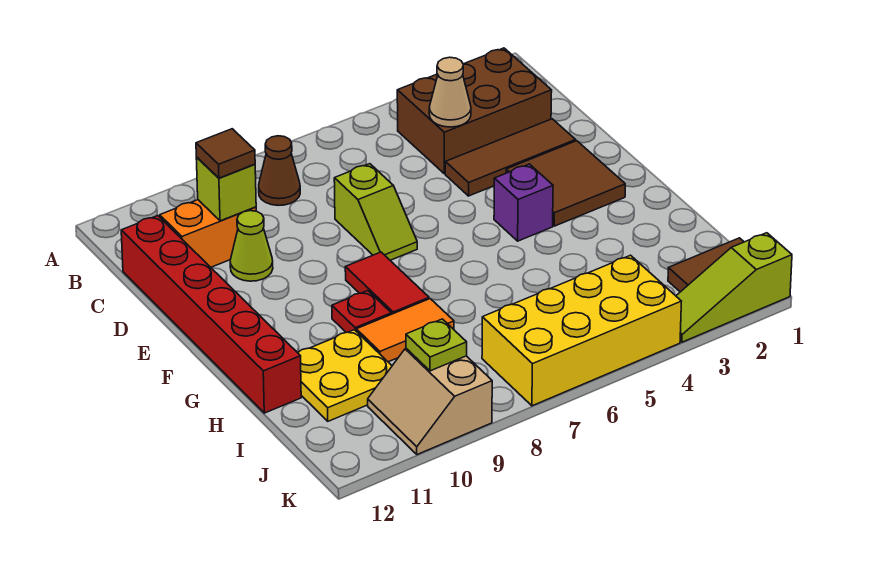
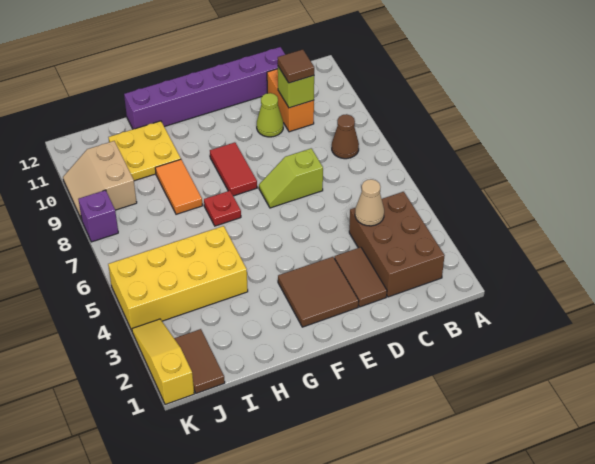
red 1x6 brick [121,216,301,413] -> purple 1x6 brick [124,47,285,129]
brown 1x3 tile [445,119,576,196] -> brown 1x2 tile [334,247,387,307]
purple 1x1 brick [494,164,553,241] -> purple 1x1 brick moved to [78,190,118,242]
red 1x2 tile [345,252,429,314] -> red 1x2 tile turned to [210,142,257,196]
red 1x1 plate [332,291,391,333] -> red 1x1 plate moved to [204,191,241,226]
yellow 2x4 brick [482,255,681,406] -> yellow 2x4 brick turned to [108,226,248,330]
tan 2x2 slope [368,349,492,455] -> tan 2x2 slope turned to [63,141,137,219]
lime 1x1 plate [406,319,467,371] -> none
lime 1x3 slope [676,233,792,342] -> yellow 1x3 slope [132,319,194,405]

